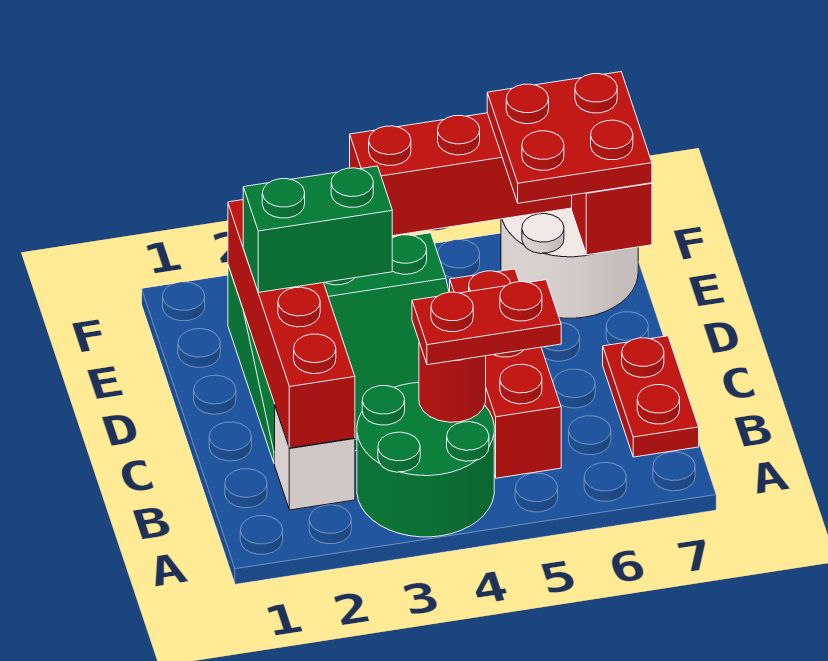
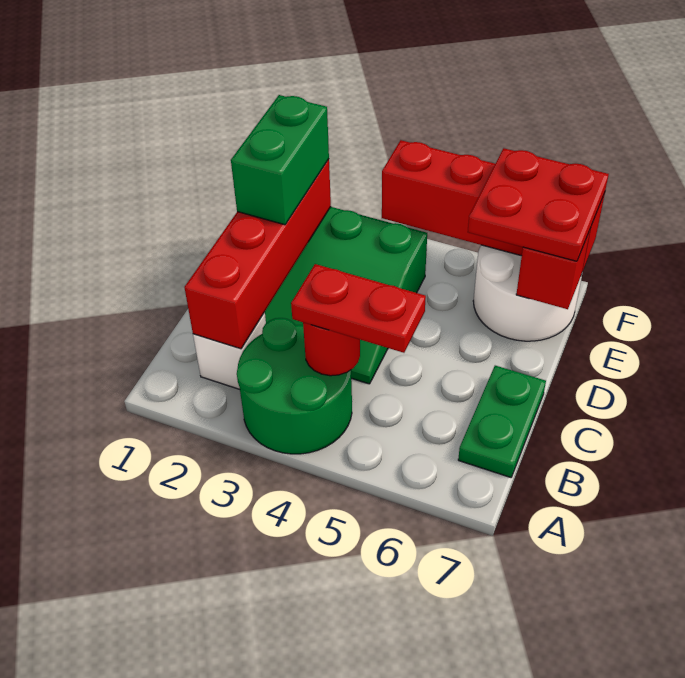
red 1x3 brick [450,269,561,478] -> none
red 1x2 plate [603,336,699,457] -> green 1x2 plate [458,366,546,477]
green 1x2 brick [243,166,392,292] -> green 1x2 brick turned to [231,95,329,225]

